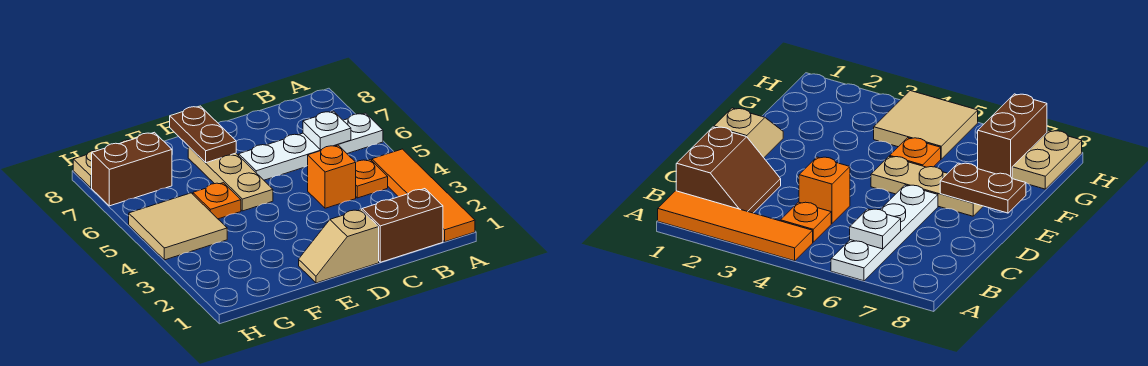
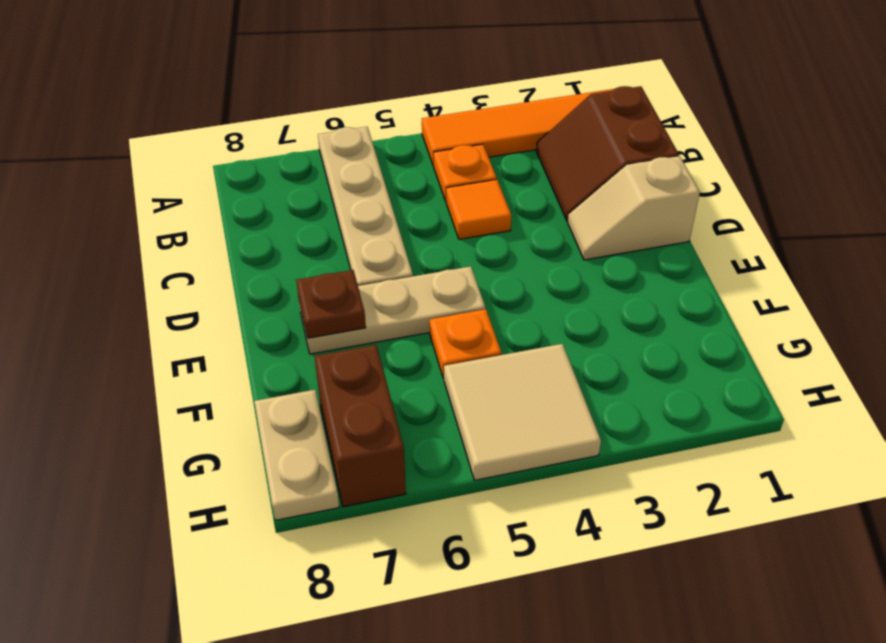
white 1x4 plate [239,113,383,180] -> tan 1x4 plate [318,127,413,286]
white 1x1 plate [303,111,351,150] -> none
orange 1x1 brick [308,145,356,208] -> orange 1x1 tile [446,180,511,239]
tan 1x2 slope [299,210,379,283] -> tan 1x2 slope turned to [568,156,700,260]
brown 1x2 plate [170,106,236,163] -> brown 1x1 plate [296,270,366,338]

